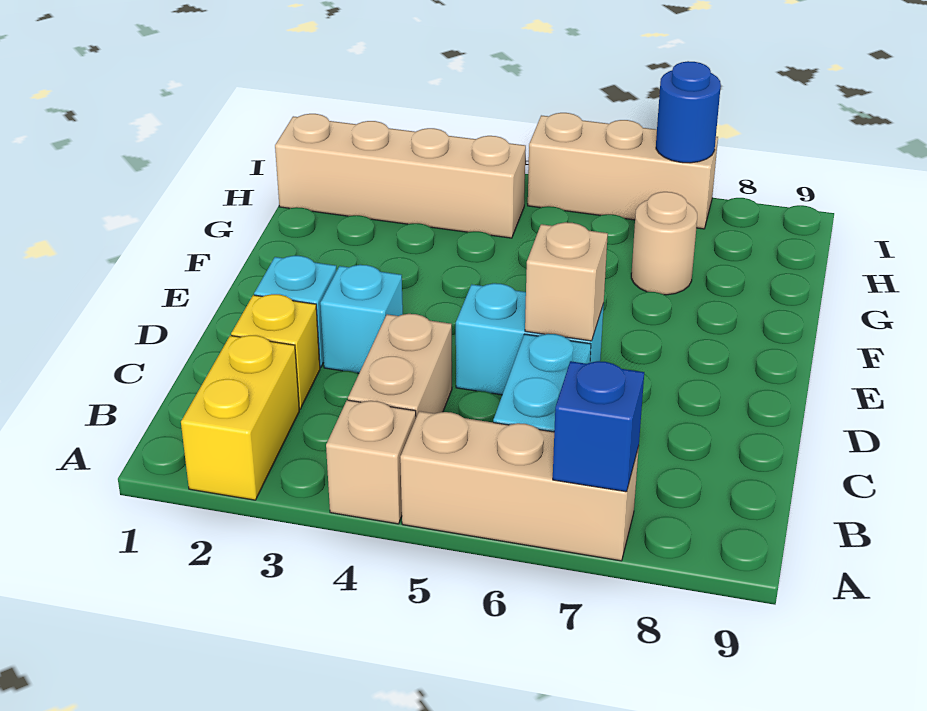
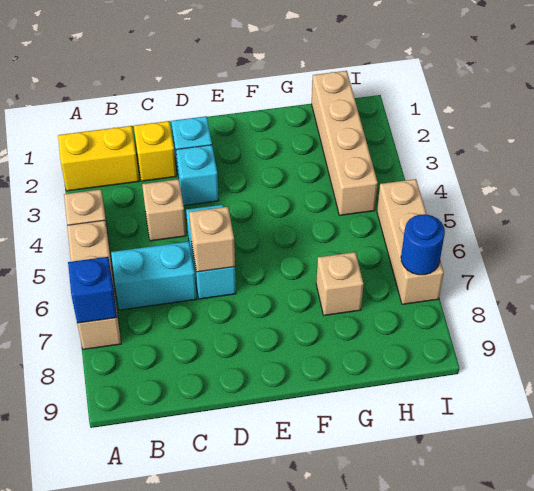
tan 1x2 brick [348,314,452,417] -> tan 1x1 brick [142,179,186,241]
tan 1x1 round brick [631,192,697,295] -> tan 1x1 brick [316,252,364,315]

